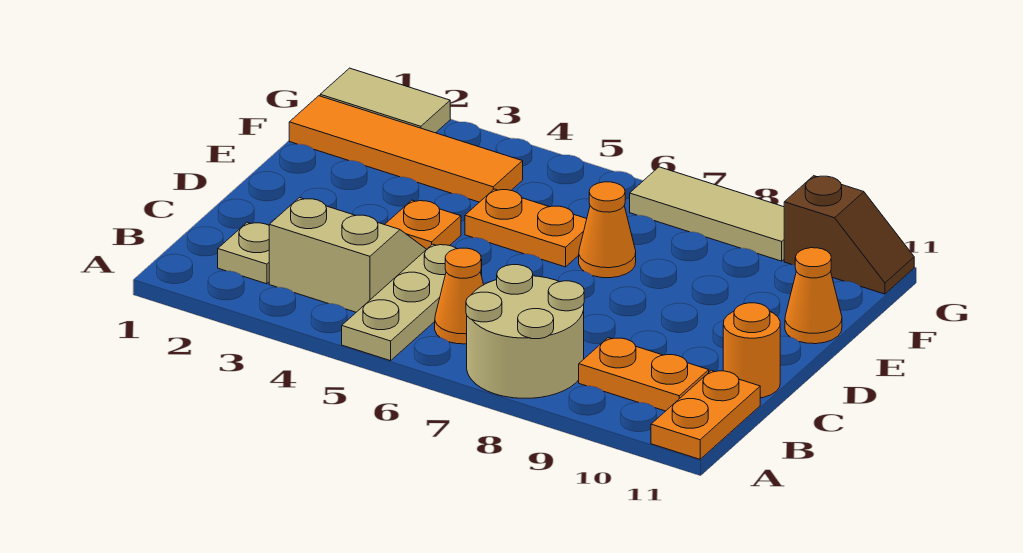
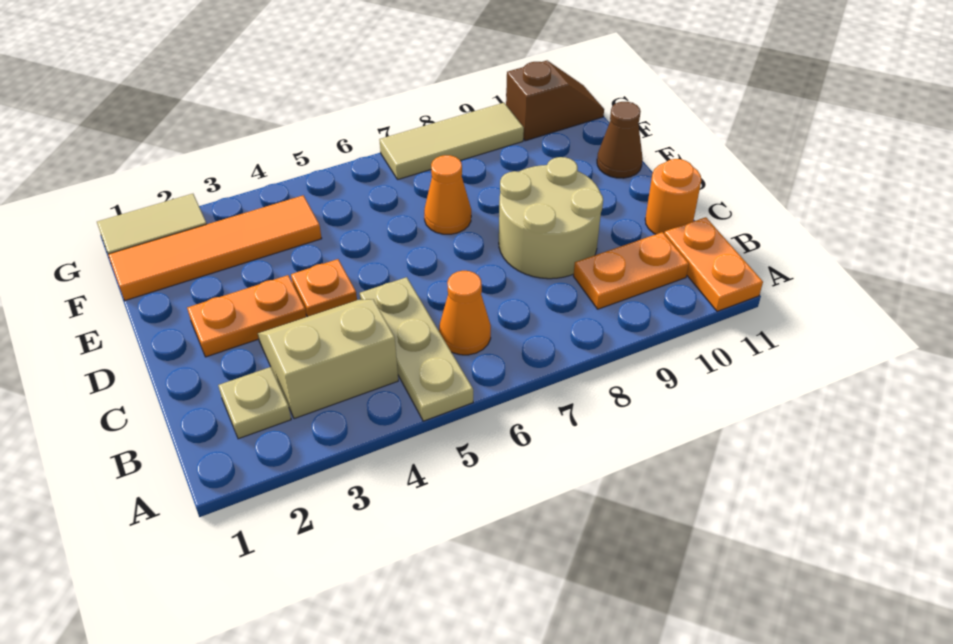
tan 2x2 round brick [466,265,584,398] -> tan 2x2 round brick moved to [499,157,603,279]
orange 1x2 plate [465,189,587,267] -> orange 1x2 plate moved to [187,275,306,357]
orange 1x1 cone [785,248,842,344] -> brown 1x1 cone [597,102,643,178]

